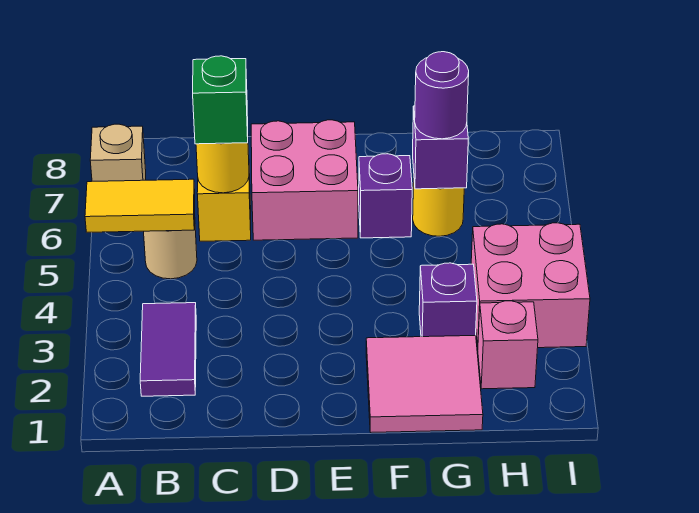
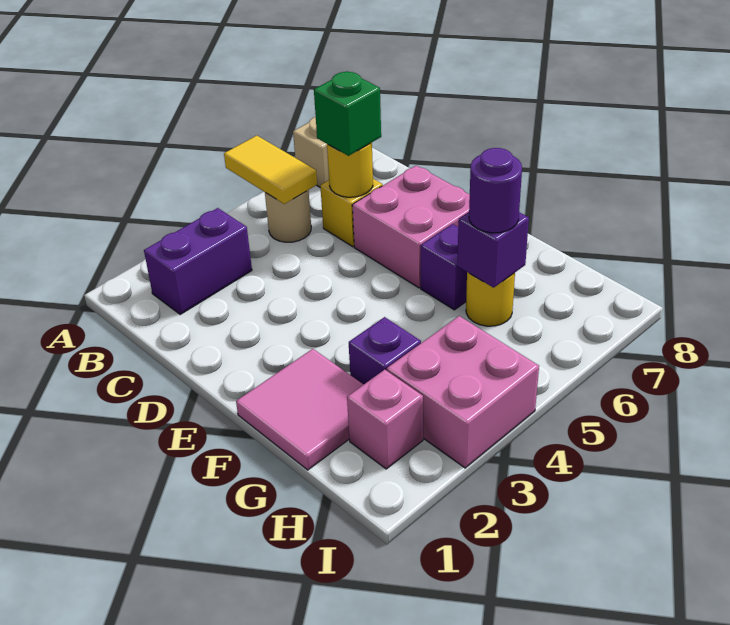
purple 1x2 tile [140,303,196,396] -> purple 1x2 brick [144,208,252,314]

